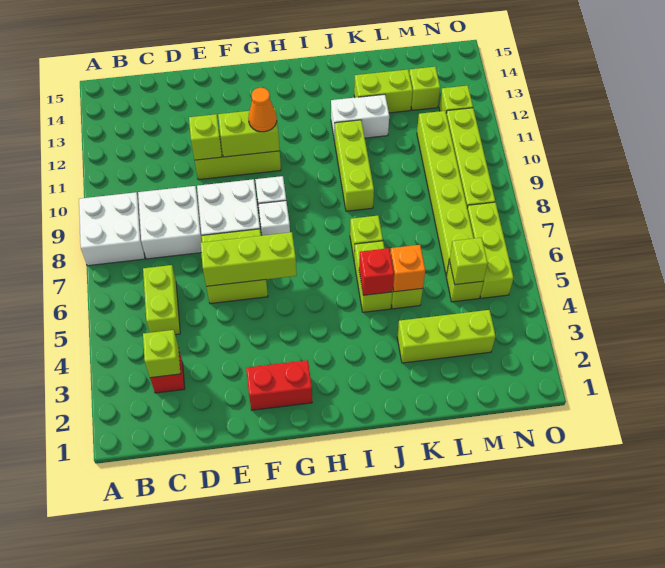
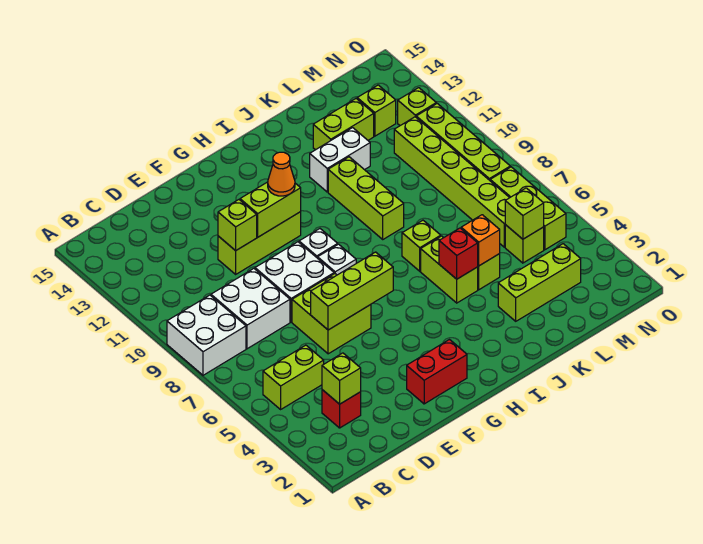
lime 1x2 brick [143,265,180,335] -> lime 1x2 brick turned to [263,345,324,409]

